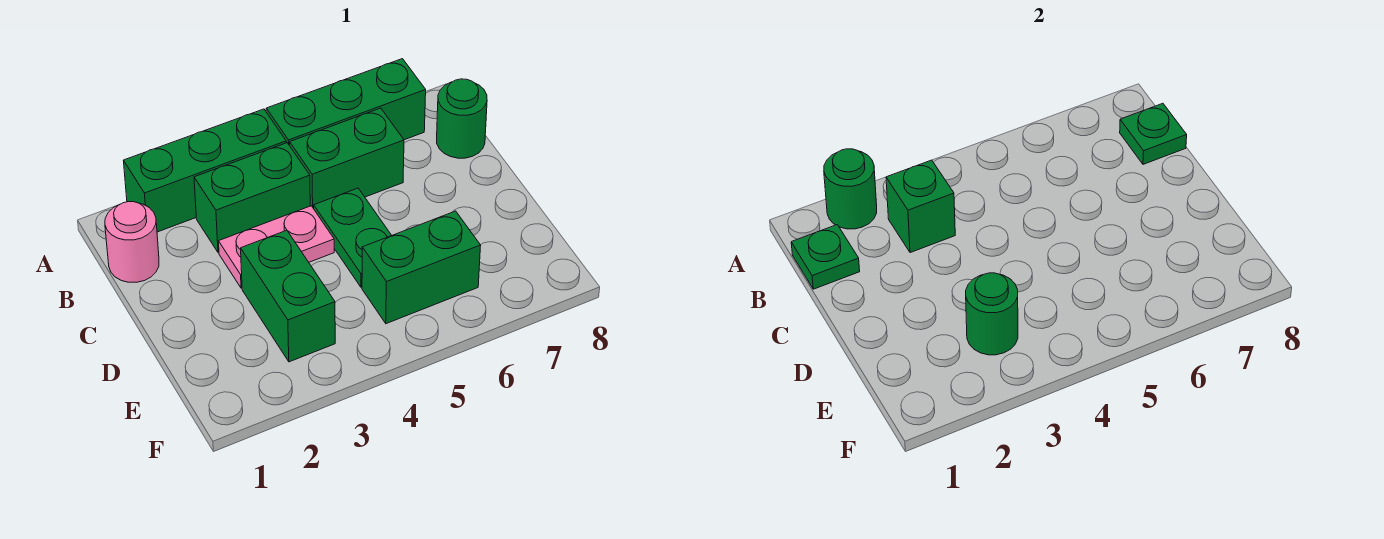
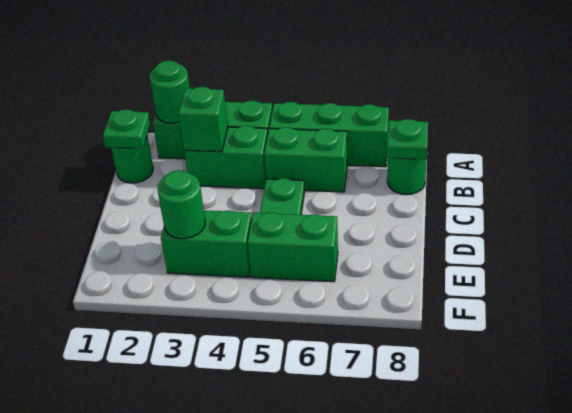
pink 1x1 round brick [105,202,159,282] -> green 1x1 round brick [111,136,153,183]
pink 1x2 plate [219,206,334,288] -> none
green 1x2 brick [241,230,335,362] -> green 1x2 brick turned to [161,210,252,277]

